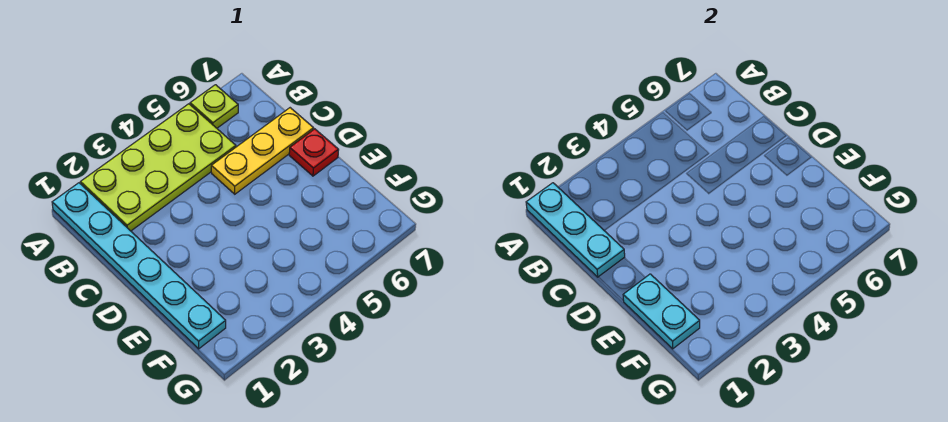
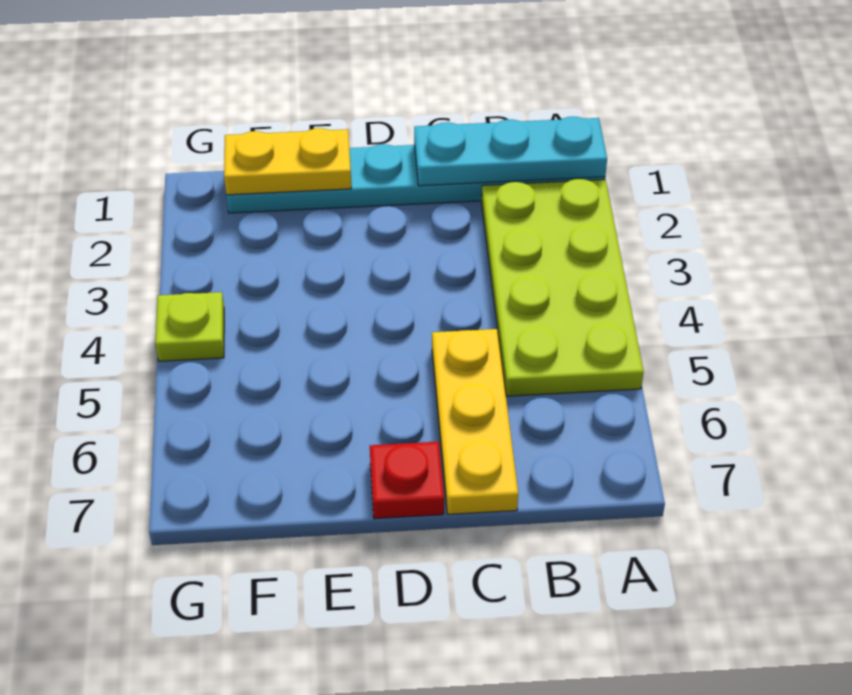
lime 1x1 plate [190,85,238,128] -> lime 1x1 plate moved to [155,292,224,361]
cyan 1x2 plate [623,274,700,349] -> yellow 1x2 plate [224,128,351,195]

